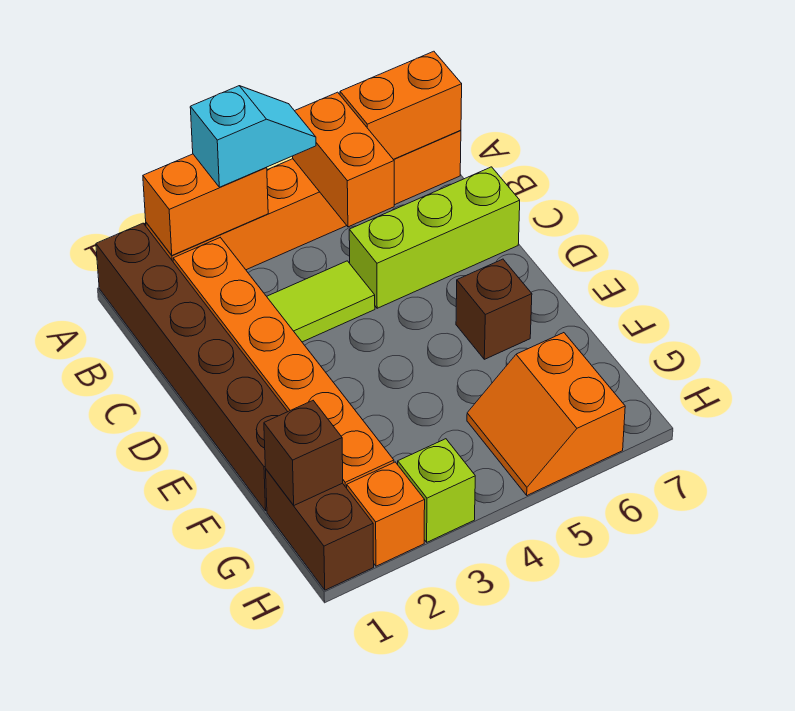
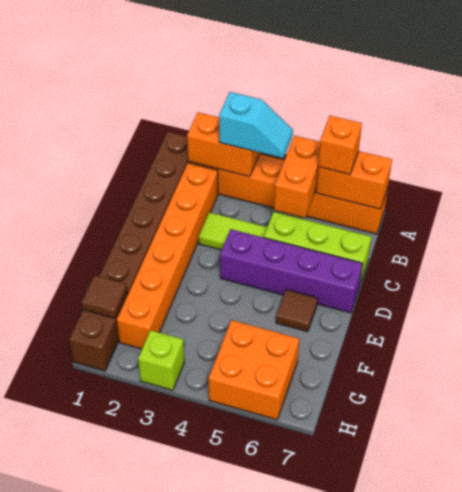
none -> purple 1x4 brick [220,229,363,313]
brown 1x1 brick [456,259,532,359] -> brown 1x1 tile [276,290,318,332]
brown 1x1 brick [264,401,343,505] -> brown 1x1 tile [82,275,127,319]
orange 2x2 slope [467,333,625,495] -> orange 2x2 brick [209,320,299,420]
orange 1x1 brick [347,462,425,566] -> orange 1x1 brick moved to [318,116,362,175]

